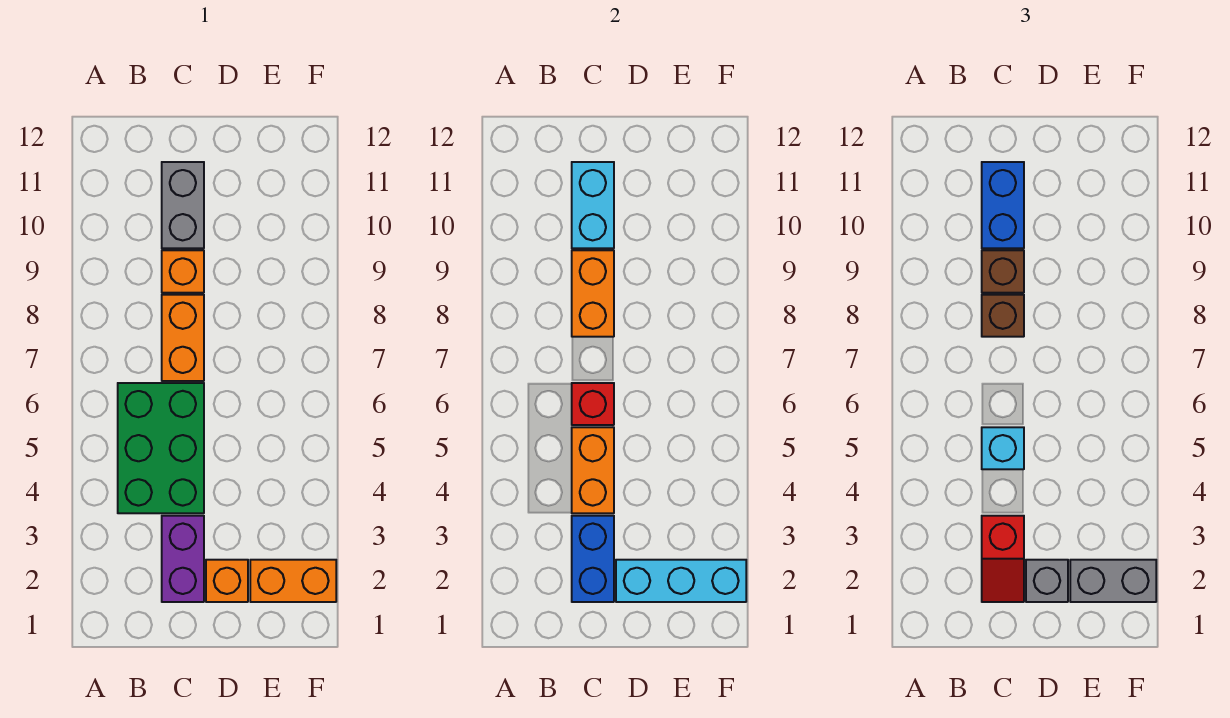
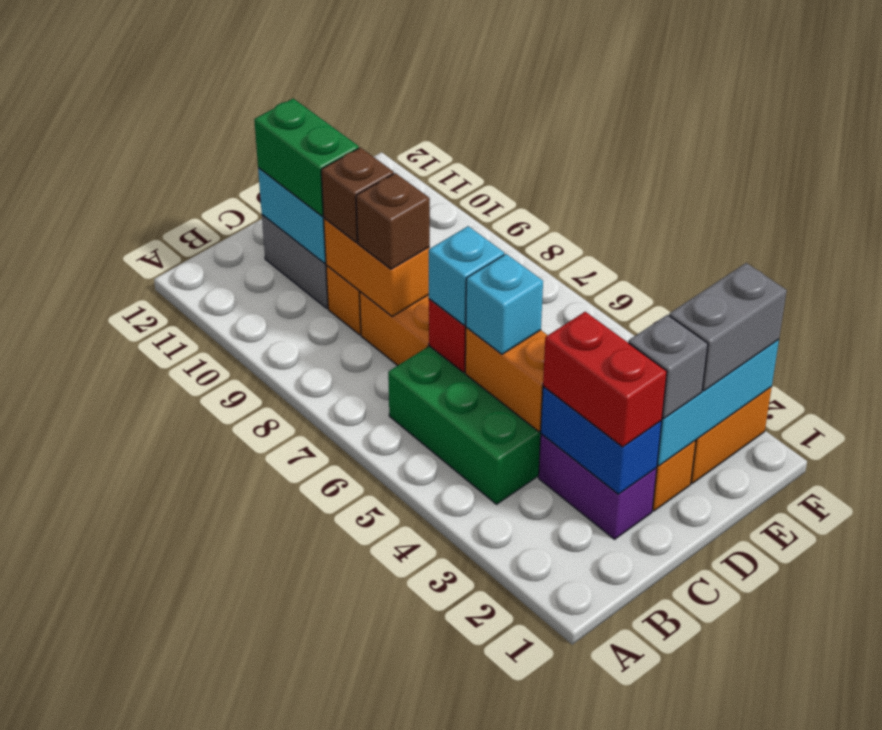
red 1x2 slope [982,516,1024,602] -> red 1x2 brick [543,312,667,447]
none -> cyan 1x1 brick [429,226,504,325]
blue 1x2 brick [982,162,1024,248] -> green 1x2 brick [254,99,359,216]

